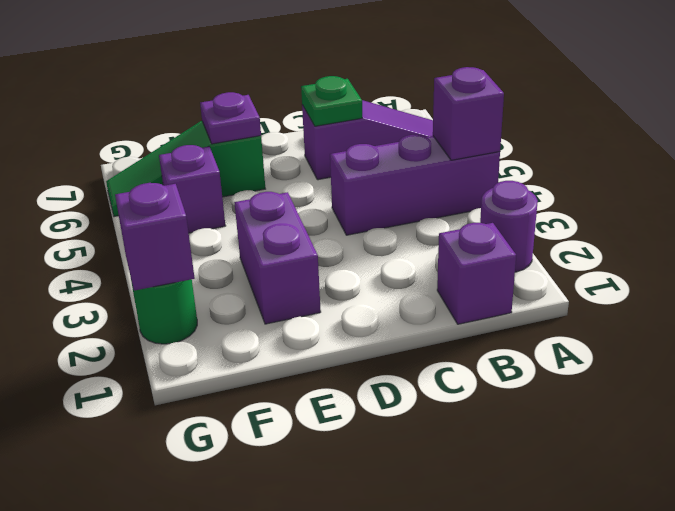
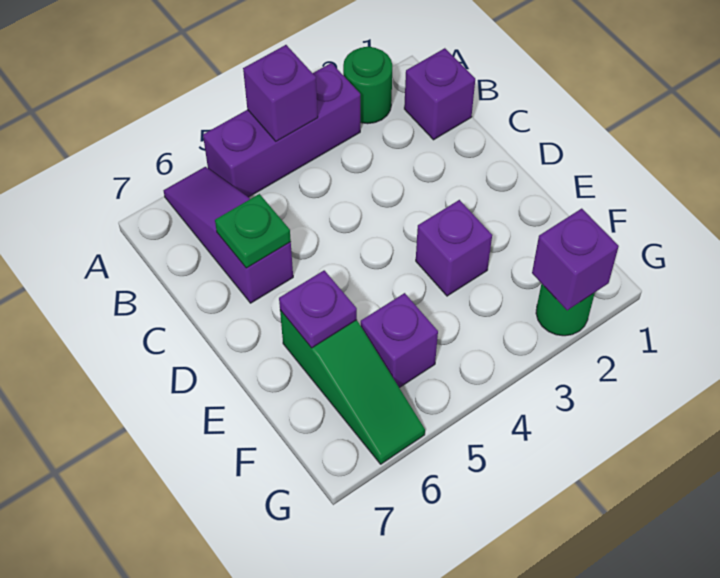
purple 1x1 round brick [480,181,538,272] -> green 1x1 round brick [343,47,392,124]
purple 1x3 brick [330,135,500,235] -> purple 1x3 brick turned to [203,63,360,197]
purple 1x2 brick [234,192,321,324] -> purple 1x1 brick [416,200,492,296]

